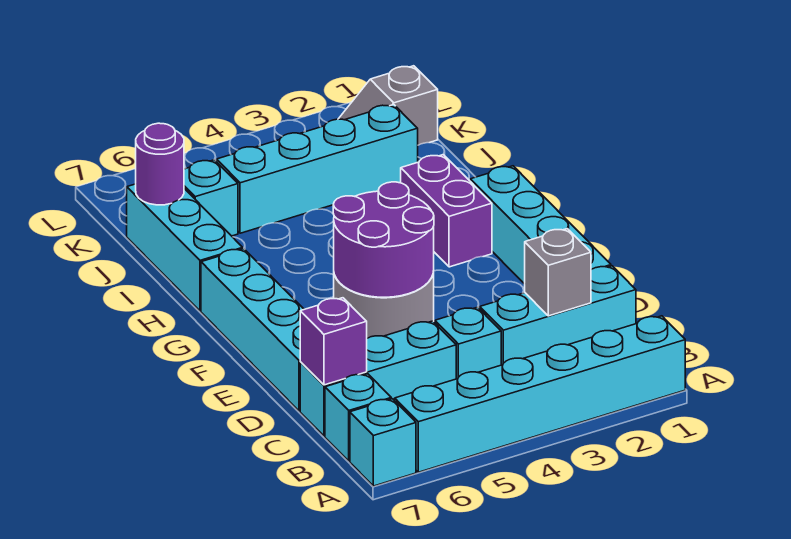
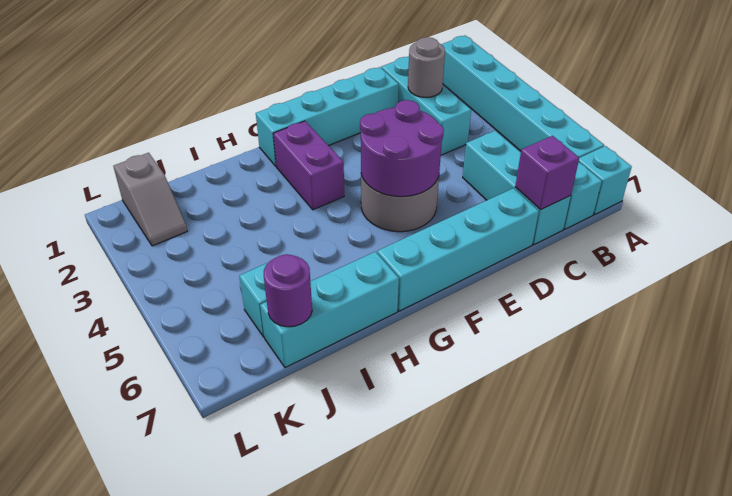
grey 1x1 brick [525,229,591,316] -> grey 1x1 round brick [408,37,445,97]
cyan 1x1 brick [435,307,501,379] -> none
purple 1x2 brick [401,155,492,267] -> purple 1x2 brick turned to [273,121,344,210]
cyan 1x4 brick [217,105,418,233] -> none

